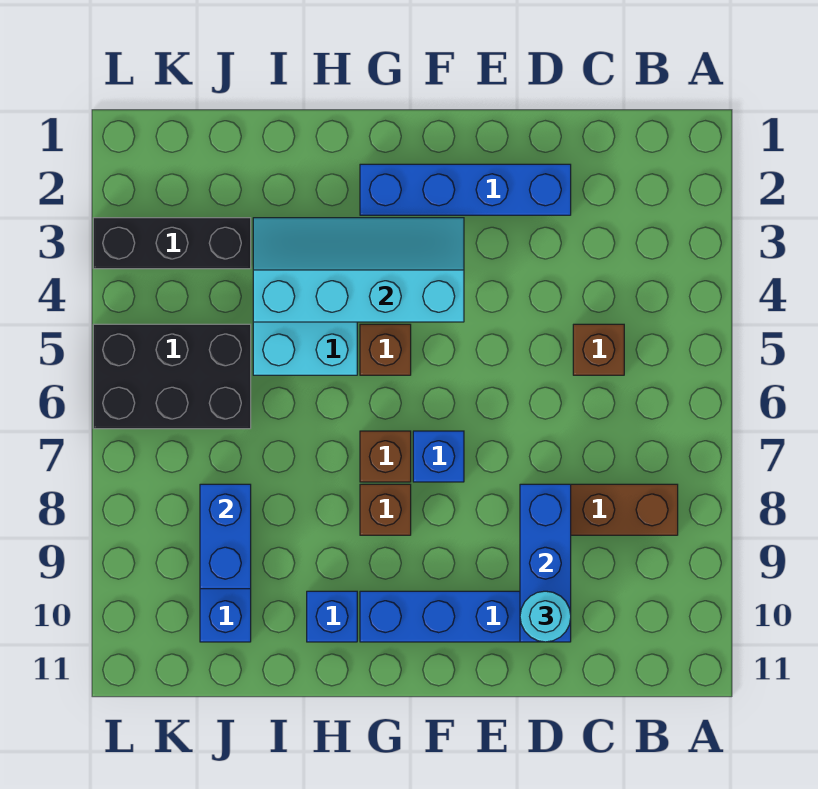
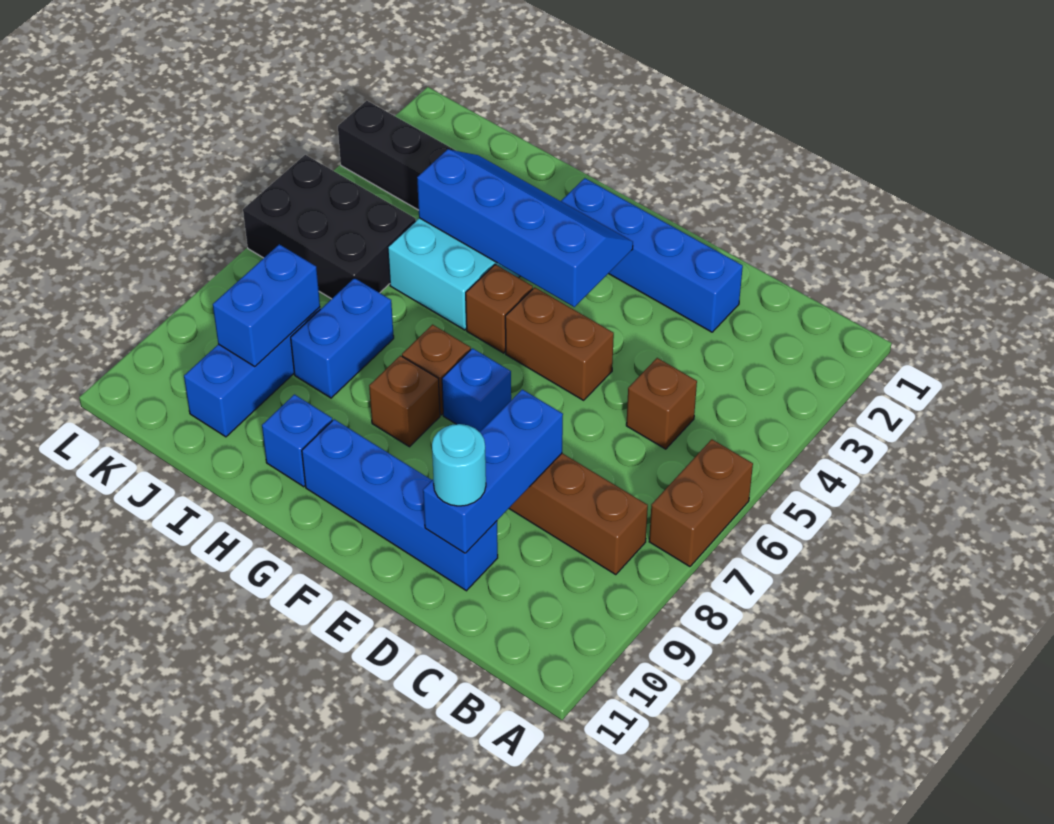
none -> brown 1x2 brick [649,439,753,567]
none -> brown 1x2 brick [505,287,614,400]
cyan 2x4 slope [253,218,464,322] -> blue 2x4 slope [417,149,633,307]
none -> blue 1x2 brick [291,278,394,398]

